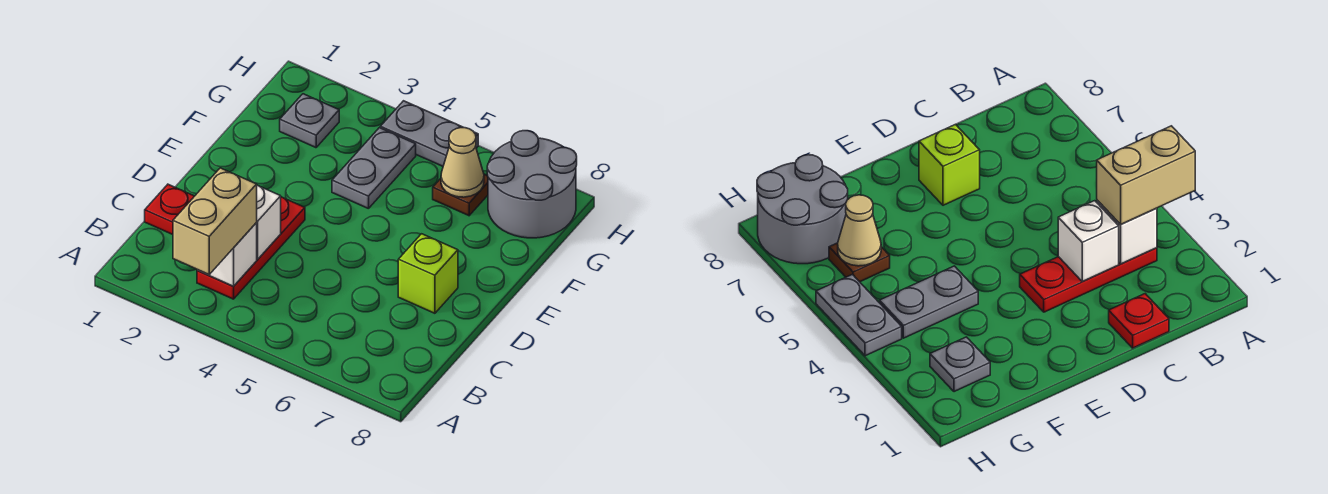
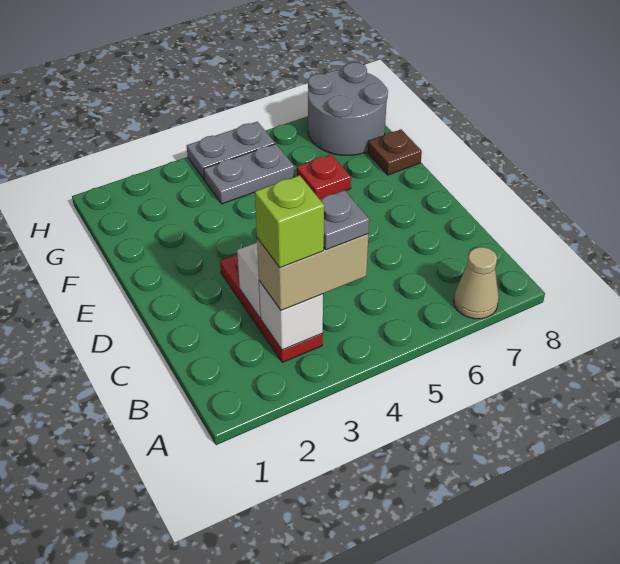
tan 1x2 brick [173,168,257,274] -> tan 1x2 brick turned to [257,234,368,310]
red 1x1 plate [145,184,194,235] -> red 1x1 plate moved to [297,154,351,199]
lime 1x1 brick [398,234,458,313] -> lime 1x1 brick moved to [255,175,324,268]
grey 1x2 plate [332,128,416,209] -> grey 1x2 plate turned to [204,144,294,204]
grey 1x1 plate [280,94,339,148] -> grey 1x1 plate moved to [320,190,369,250]
brown 1x1 plate [433,174,488,216] -> brown 1x1 plate moved to [368,130,422,175]
tan 1x1 cone [441,128,484,197] -> tan 1x1 cone moved to [454,247,499,319]

